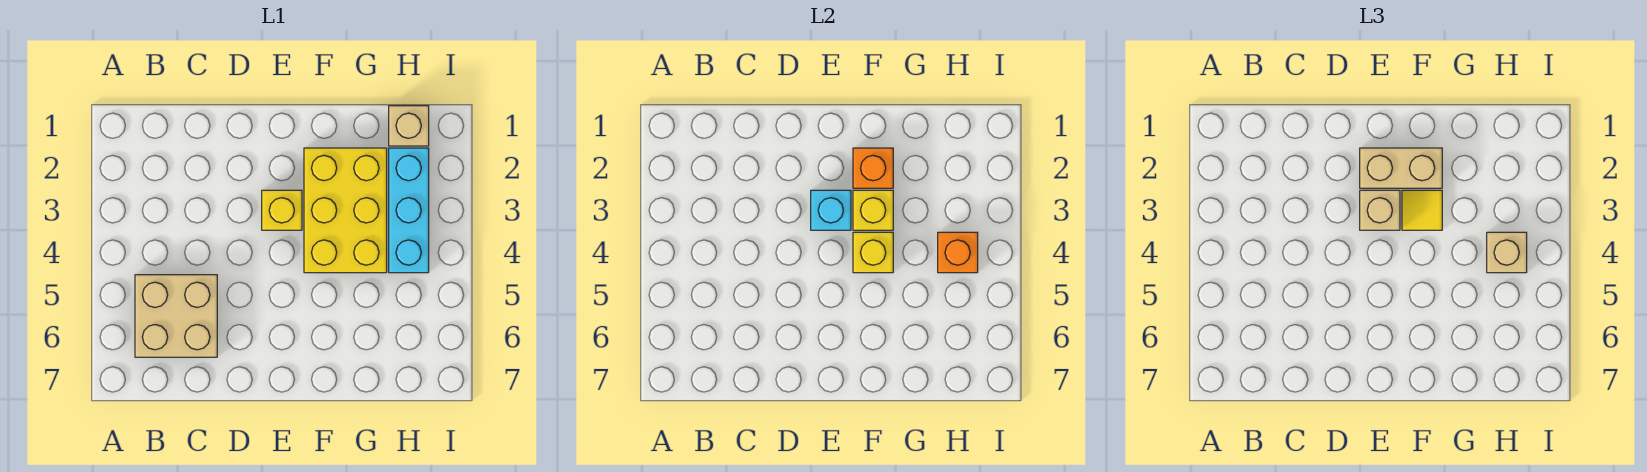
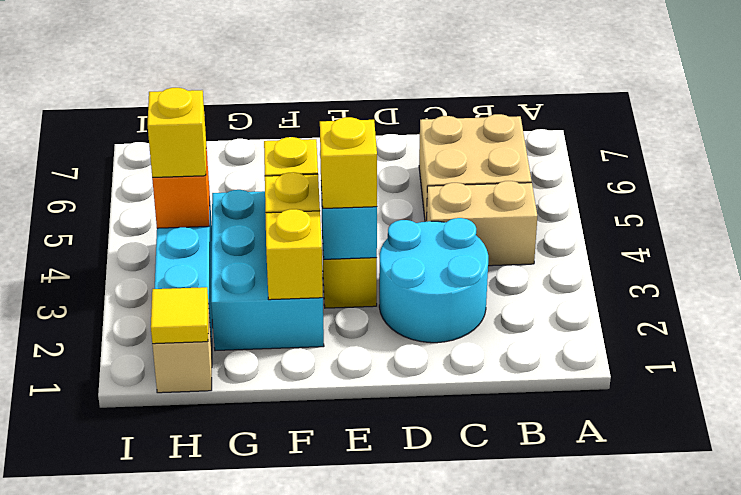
none -> cyan 2x2 round brick [379,218,488,343]
tan 1x2 brick [1360,148,1442,188] -> tan 1x2 brick moved to [427,181,537,266]
tan 1x1 brick [1360,190,1400,230] -> yellow 1x1 brick [320,117,377,208]
yellow 2x3 brick [304,148,387,273] -> cyan 2x3 brick [211,190,324,351]
orange 1x1 brick [853,148,893,188] -> yellow 1x1 brick [265,209,323,300]
yellow 1x1 tile [1402,190,1442,230] -> yellow 1x1 tile moved to [151,287,208,344]
tan 1x1 brick [1487,232,1527,273] -> yellow 1x1 brick [148,88,206,178]

